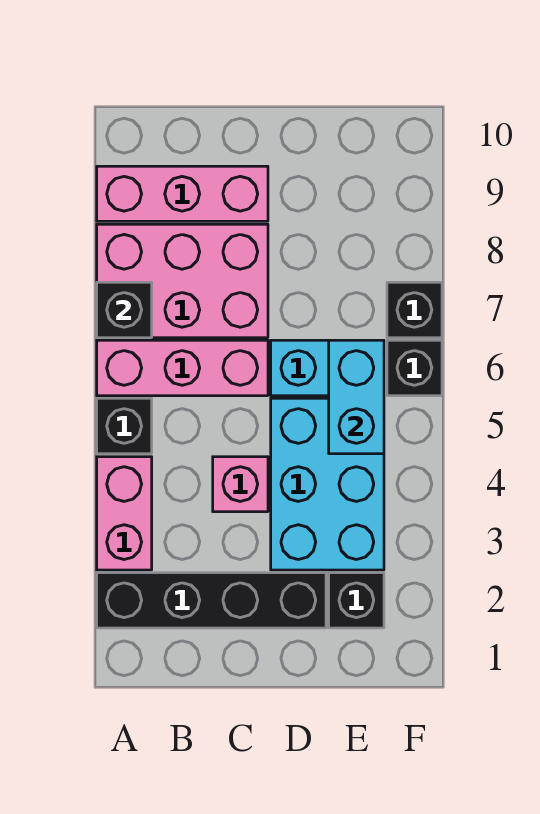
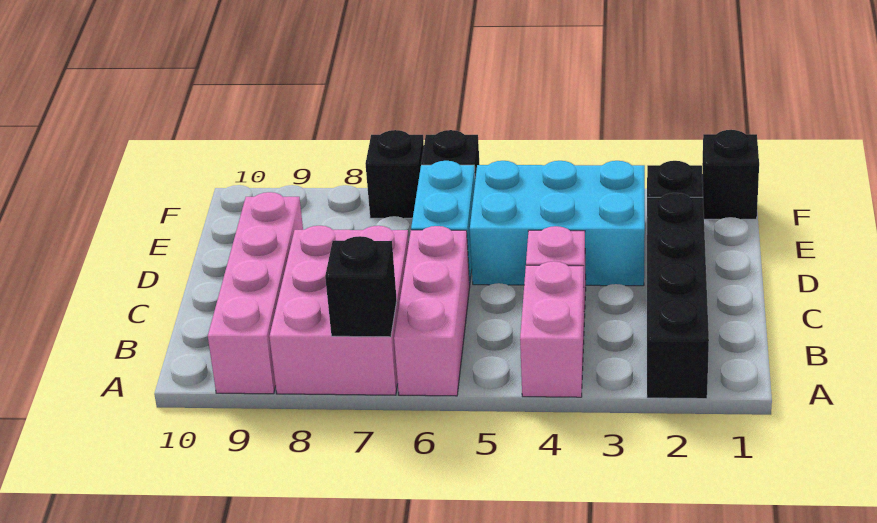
pink 1x2 brick [97,457,152,570] -> pink 1x2 brick turned to [520,261,584,397]
black 1x1 brick [97,398,152,454] -> black 1x1 brick moved to [702,130,759,219]
pink 1x3 brick [97,166,268,221] -> pink 1x4 brick [208,192,303,394]
cyan 1x2 brick [329,340,384,454] -> none

